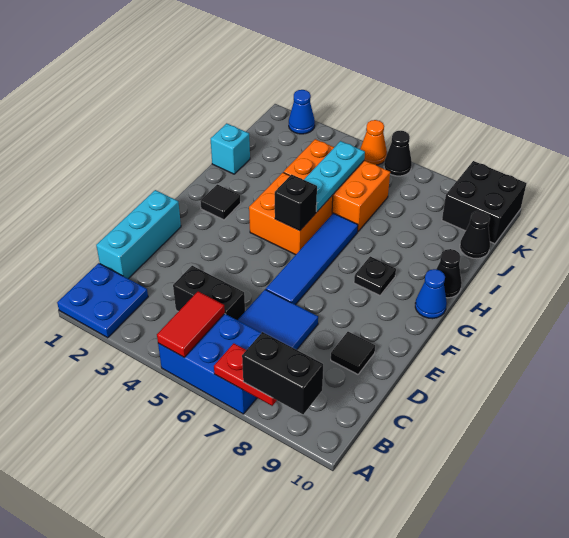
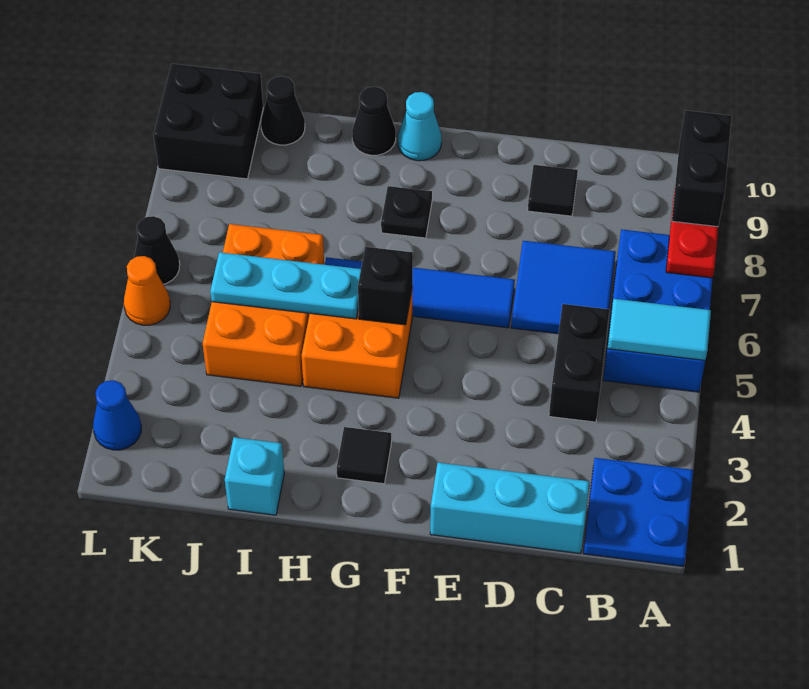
red 1x2 tile [157,291,225,357] -> cyan 1x2 tile [607,299,711,360]
blue 1x1 cone [415,269,447,319] -> cyan 1x1 cone [398,92,442,161]

